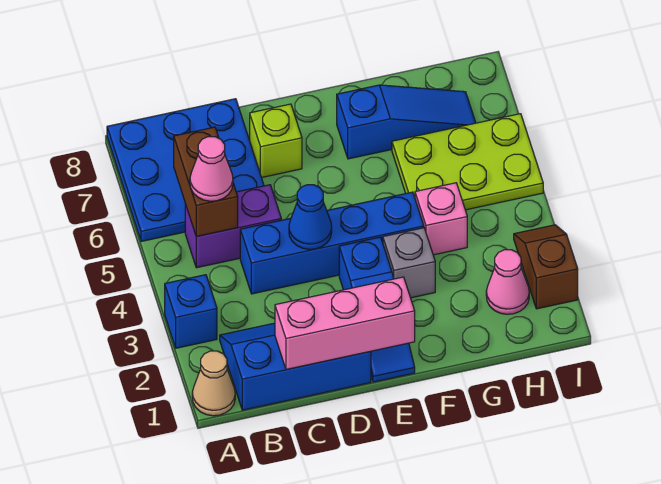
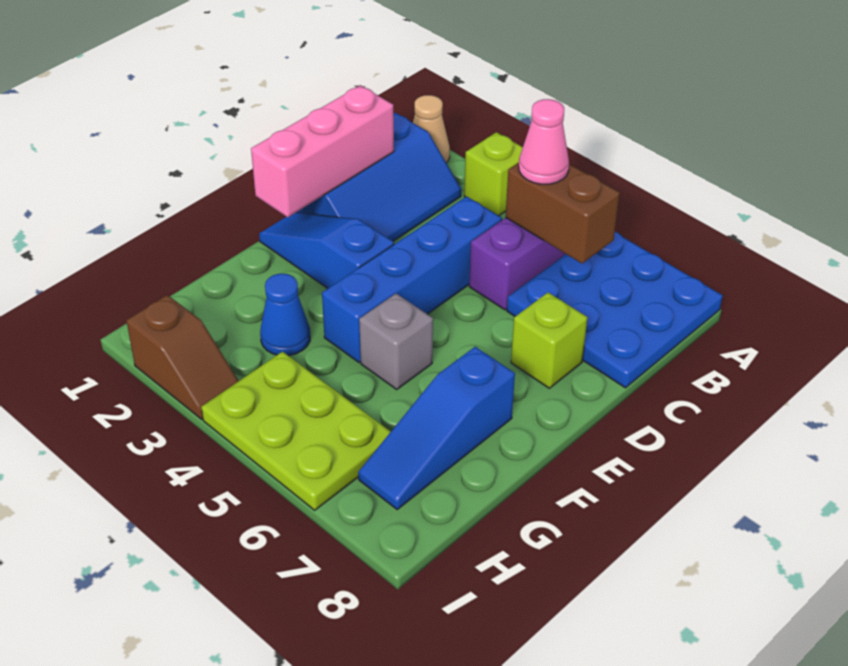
blue 1x1 brick [165,275,217,348] -> lime 1x1 brick [464,132,523,216]
blue 1x1 cone [289,185,332,249] -> blue 1x1 cone moved to [260,274,310,356]
grey 1x1 brick [383,228,435,298] -> grey 1x1 brick moved to [359,294,433,389]
pink 1x1 brick [415,183,467,255] -> none
lime 2x3 plate [392,114,543,210] -> lime 2x3 plate turned to [202,352,391,510]
pink 1x1 cone [486,250,529,314] -> none

